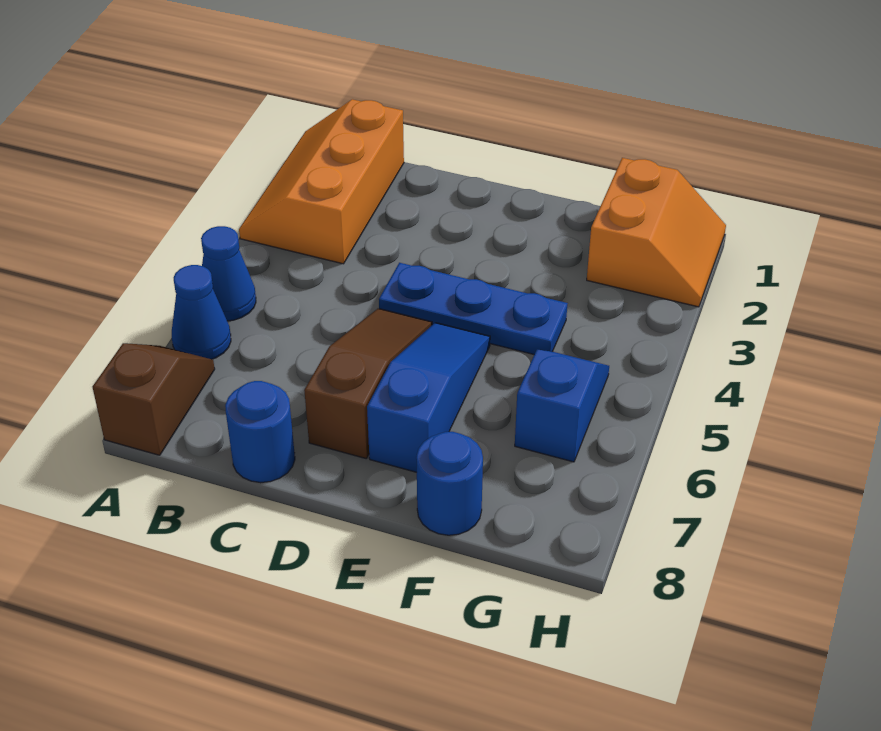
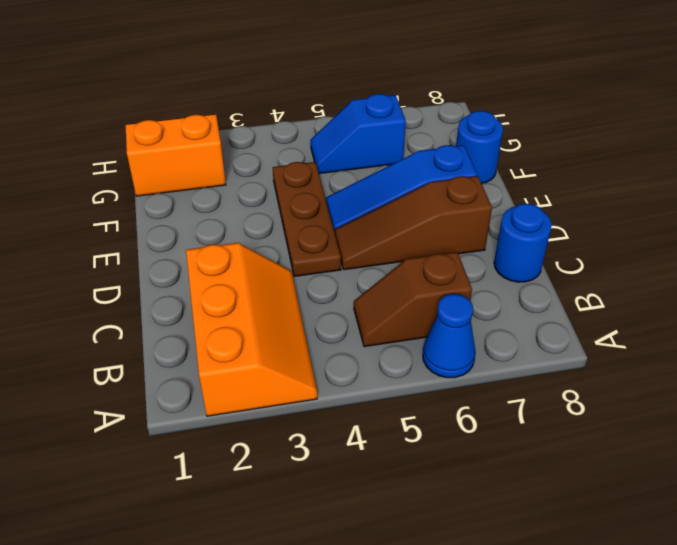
orange 2x3 slope [239,99,404,264] -> orange 2x3 slope turned to [186,243,317,416]
blue 1x1 cone [201,226,256,321] -> none
brown 1x2 slope [93,343,215,455] -> brown 1x2 slope moved to [354,252,472,347]
blue 1x3 plate [379,263,568,354] -> brown 1x3 plate [273,162,341,277]

